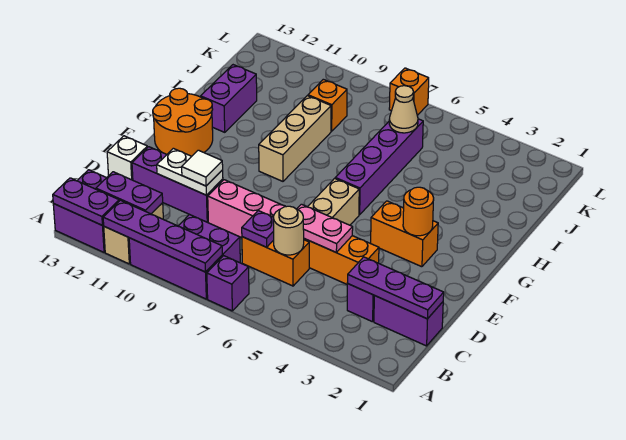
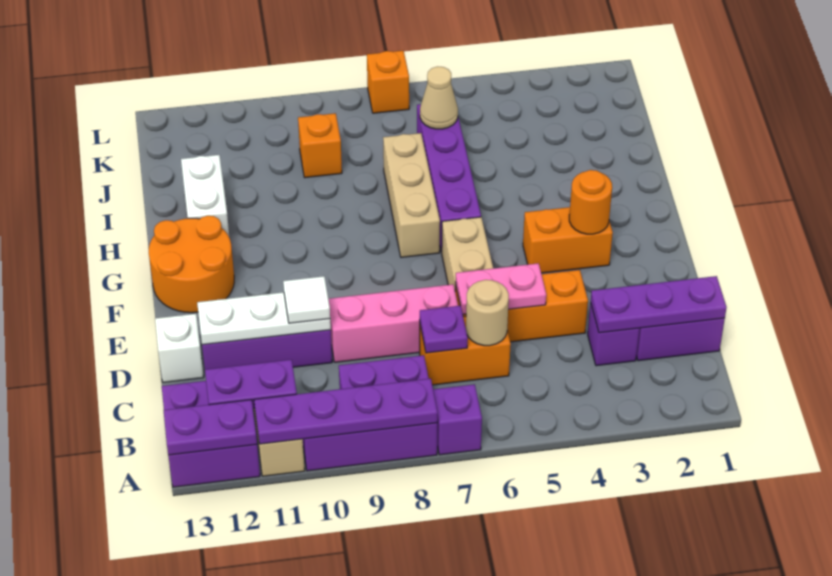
white 1x2 plate [157,148,223,195] -> white 1x3 plate [197,292,331,345]
tan 1x3 brick [259,96,331,181] -> tan 1x3 brick moved to [383,133,440,257]
purple 1x2 brick [201,65,257,132] -> white 1x2 brick [181,155,229,236]

